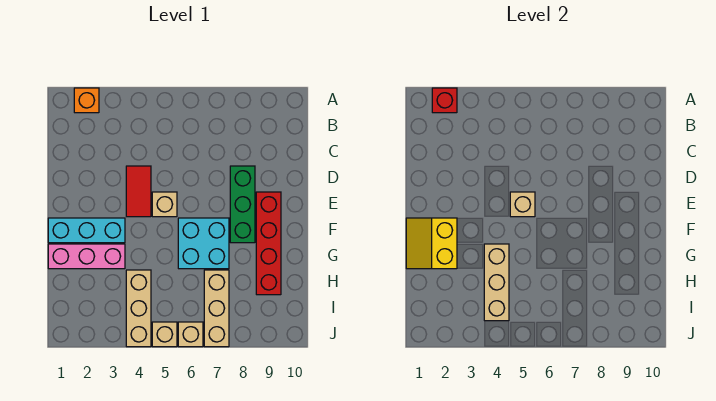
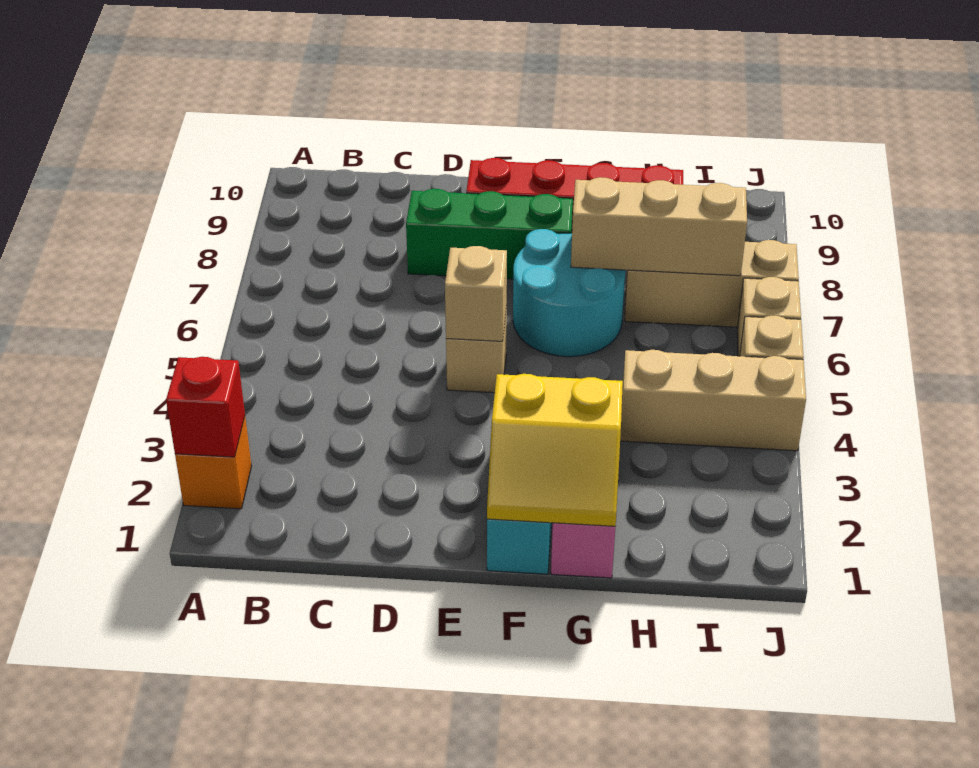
red 1x2 tile [126,166,151,217] -> none
cyan 2x2 brick [178,218,229,269] -> cyan 2x2 round brick [513,229,625,357]
tan 1x3 brick [484,244,509,321] -> tan 1x3 brick moved to [571,177,747,276]

